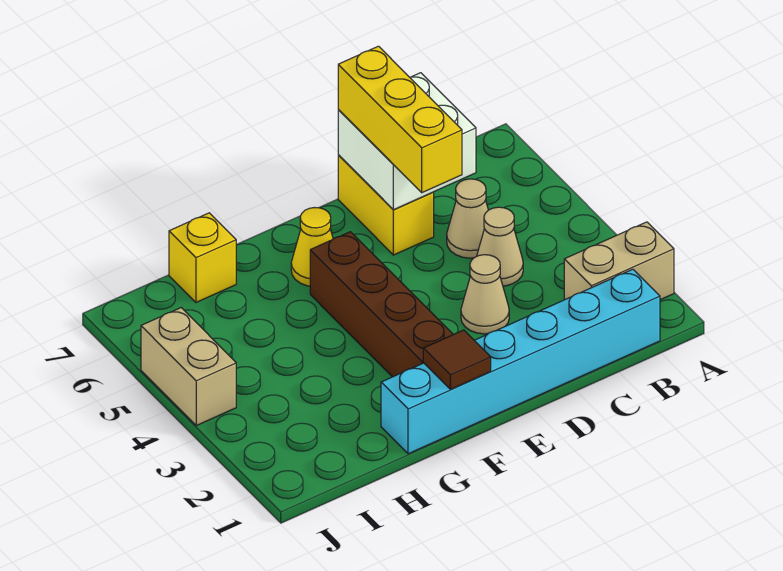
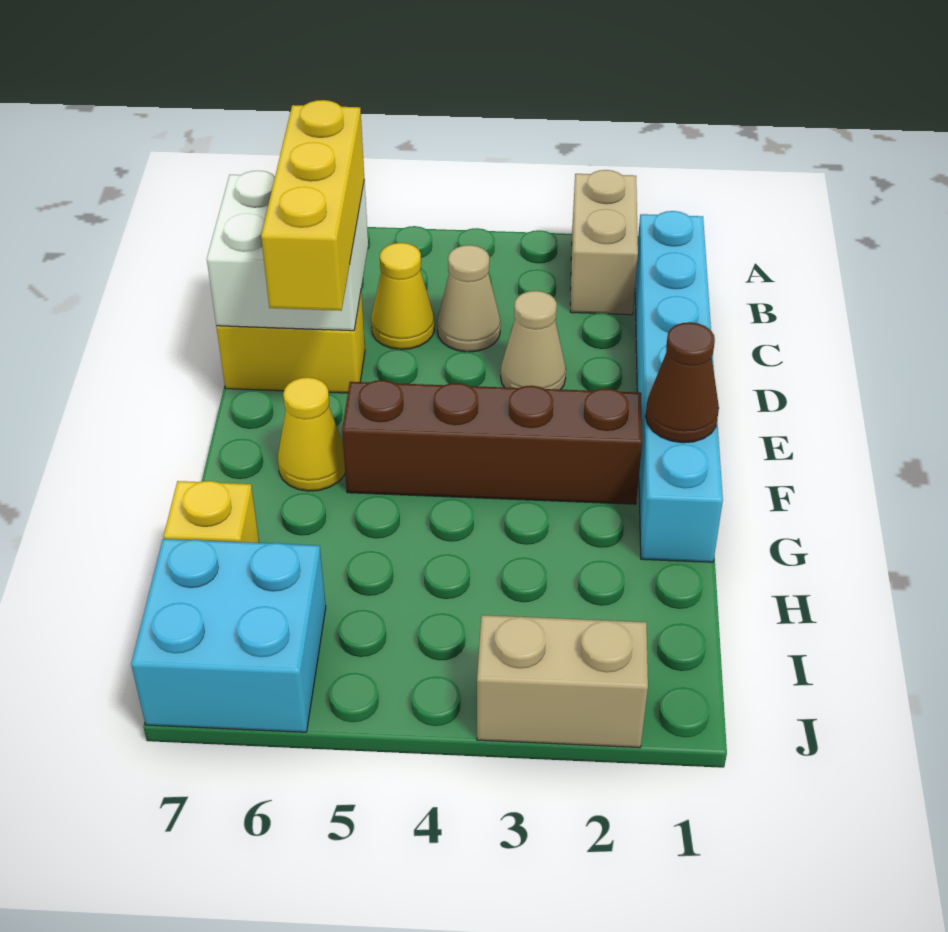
tan 1x1 cone [447,179,488,258] -> yellow 1x1 cone [371,243,434,350]
yellow 1x3 brick [338,46,462,193] -> yellow 1x3 brick turned to [261,100,364,311]
brown 1x1 tile [423,330,491,389] -> brown 1x1 cone [645,322,719,443]
none -> cyan 2x2 brick [131,539,326,732]
tan 1x2 brick [141,308,236,426] -> tan 1x2 brick moved to [477,615,648,748]

